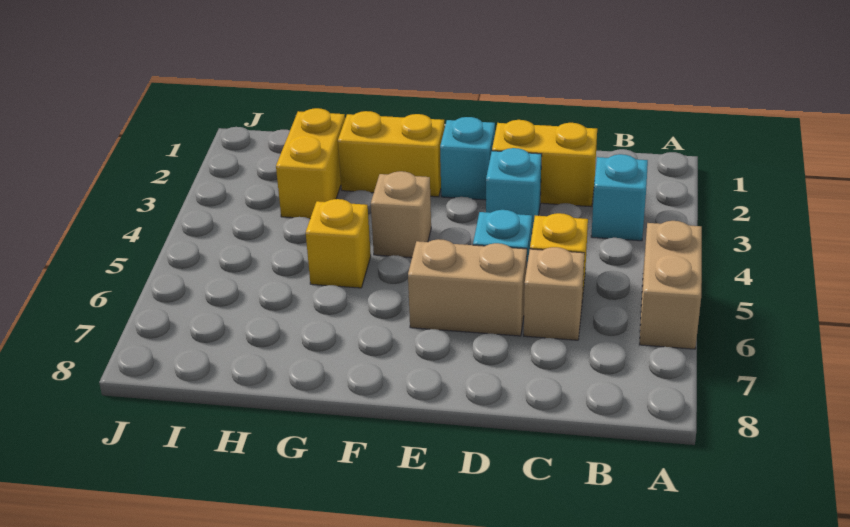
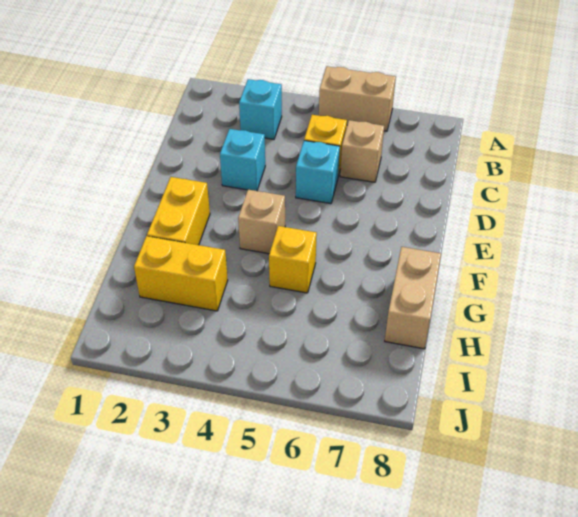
yellow 1x2 brick [492,120,597,207] -> none
tan 1x2 brick [408,239,527,336] -> tan 1x2 brick moved to [385,247,441,349]
cyan 1x1 brick [440,117,495,200] -> none

